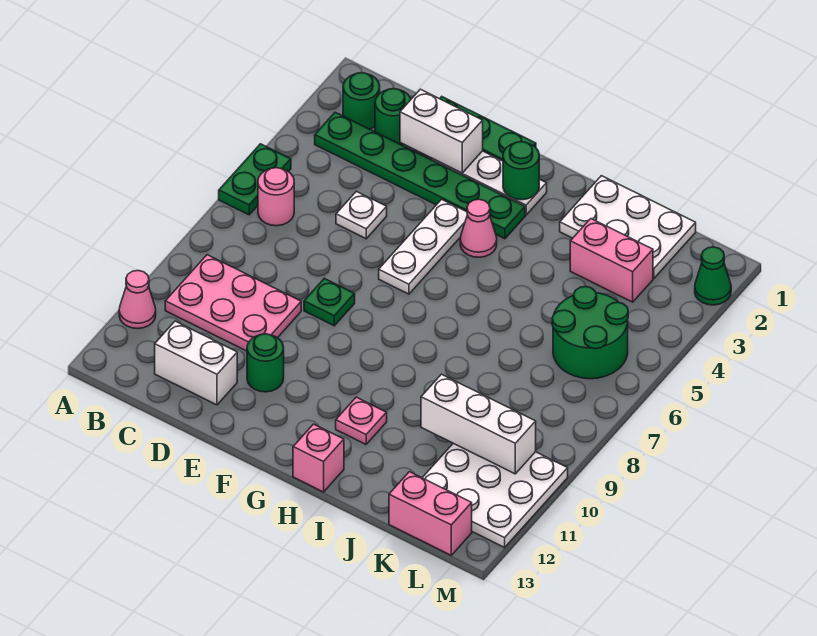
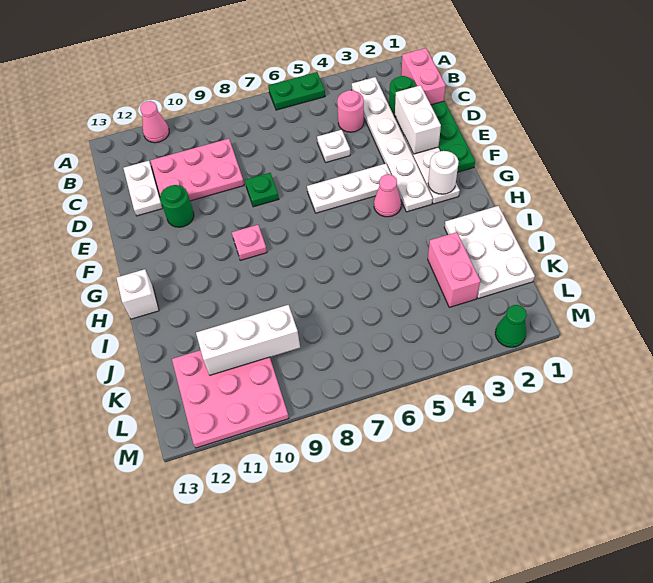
green 1x1 round brick [343,73,380,129] -> none
green 1x6 plate [315,112,525,239] -> white 1x6 plate [352,77,433,212]
pink 1x1 round brick [258,168,294,226] -> pink 1x1 round brick moved to [337,90,364,132]
pink 2x3 plate [165,255,301,351] -> pink 2x3 plate turned to [150,139,244,201]
white 1x2 brick [155,321,237,405] -> white 1x2 plate [123,161,163,216]
green 1x1 round brick [503,142,539,200] -> white 1x1 round brick [428,151,459,194]
pink 1x1 plate [336,397,387,444] -> pink 1x1 plate moved to [232,225,267,260]
pink 1x1 brick [293,424,344,492] -> white 1x1 brick [117,269,159,319]
white 1x3 brick [421,374,536,474] -> white 1x3 brick turned to [196,305,300,375]
green 2x2 round brick [552,287,628,379] -> none
white 3x3 plate [422,443,568,547] -> pink 3x3 plate [172,350,289,448]
pink 1x2 brick [389,472,472,555] -> pink 1x2 brick moved to [401,48,446,105]

